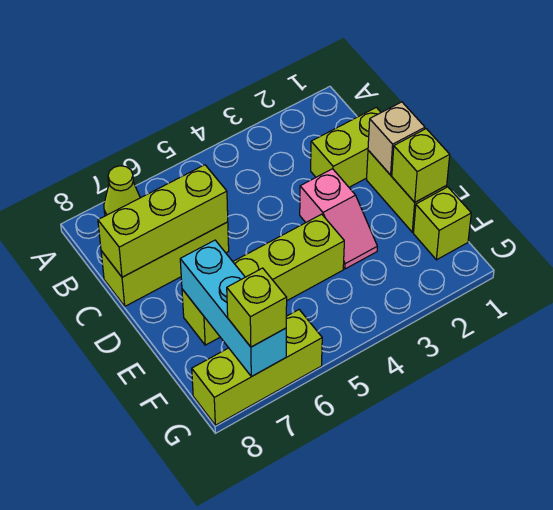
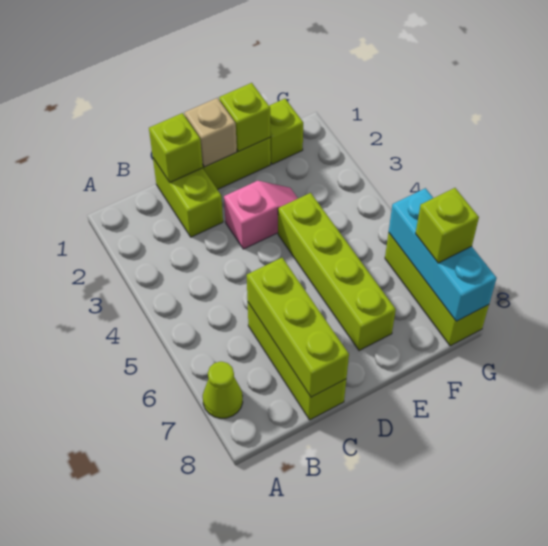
none -> lime 1x1 brick [149,113,203,182]
cyan 1x3 brick [180,240,286,377] -> cyan 1x3 brick turned to [389,188,497,321]

